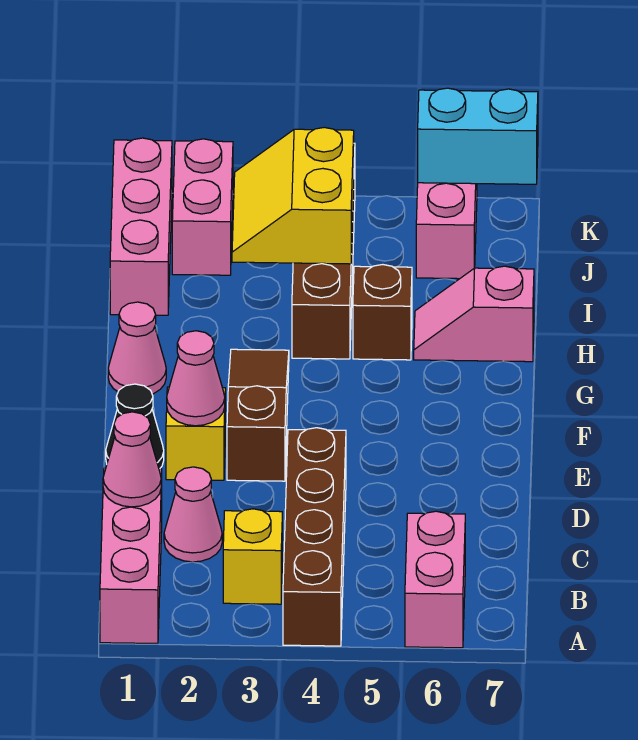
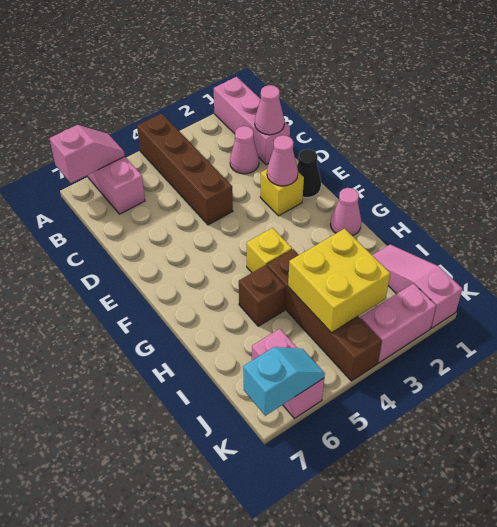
yellow 1x1 brick [223,509,282,604] -> yellow 1x1 brick moved to [247,228,292,273]
brown 1x3 slope [227,349,289,481] -> none
pink 1x2 slope [414,266,534,362] -> pink 1x2 slope moved to [50,125,125,183]
pink 1x3 brick [110,138,172,315] -> pink 1x3 slope [372,244,462,328]
yellow 2x2 slope [232,127,354,264] -> yellow 2x2 brick [288,229,390,333]
pink 1x2 brick [172,139,233,275] -> pink 1x2 brick turned to [360,284,436,363]
cyan 1x2 brick [418,88,538,184] -> cyan 1x2 slope [243,347,325,416]

